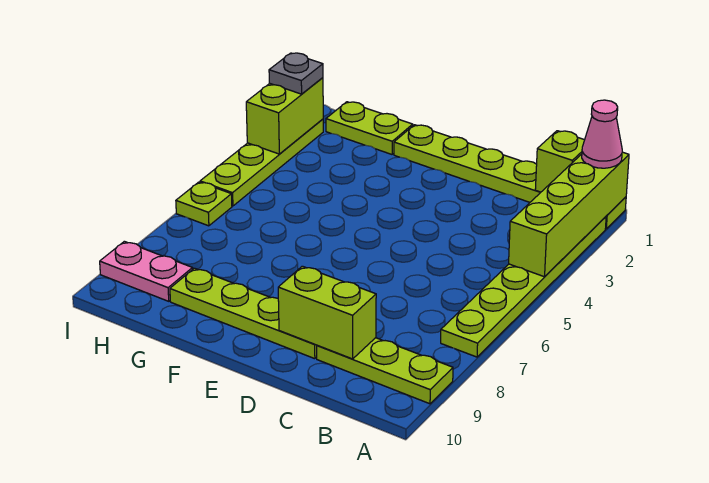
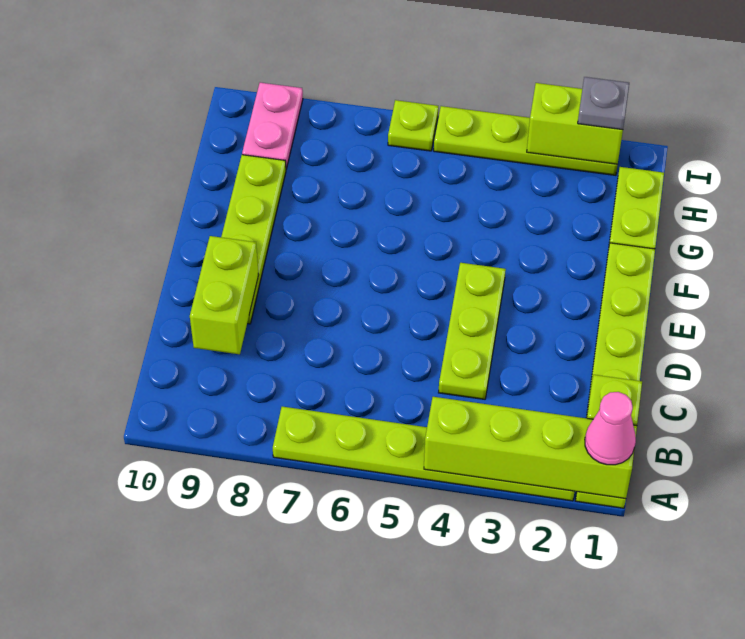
lime 1x3 plate [317,338,453,404] -> lime 1x3 plate moved to [439,263,506,399]

